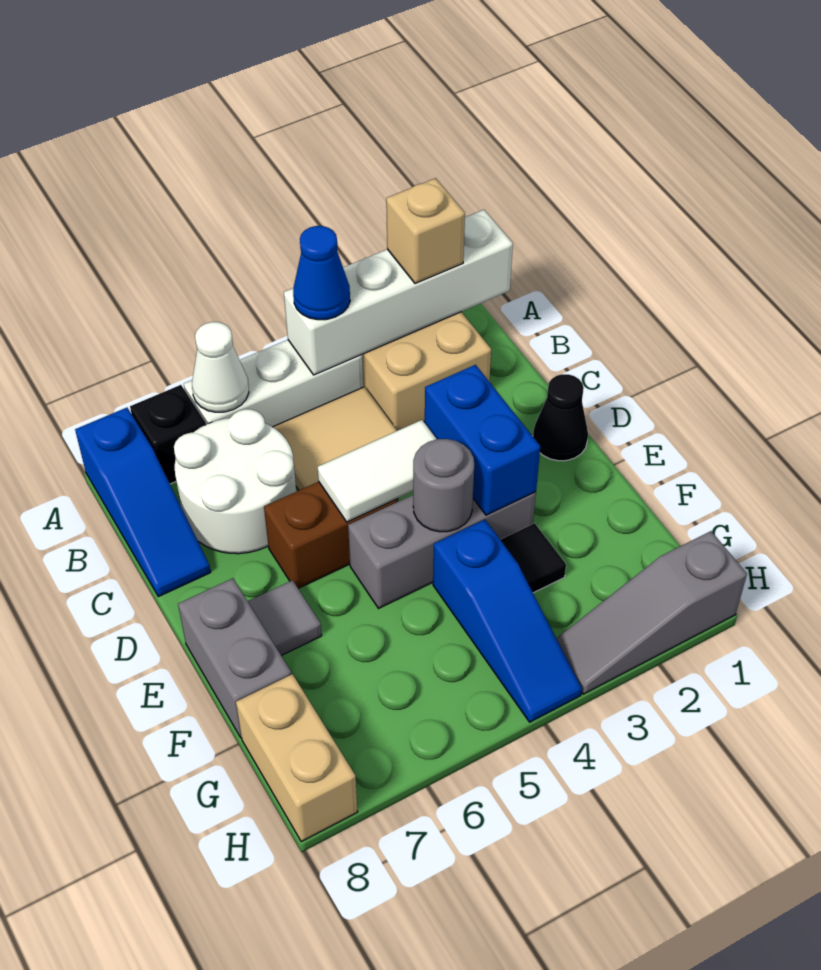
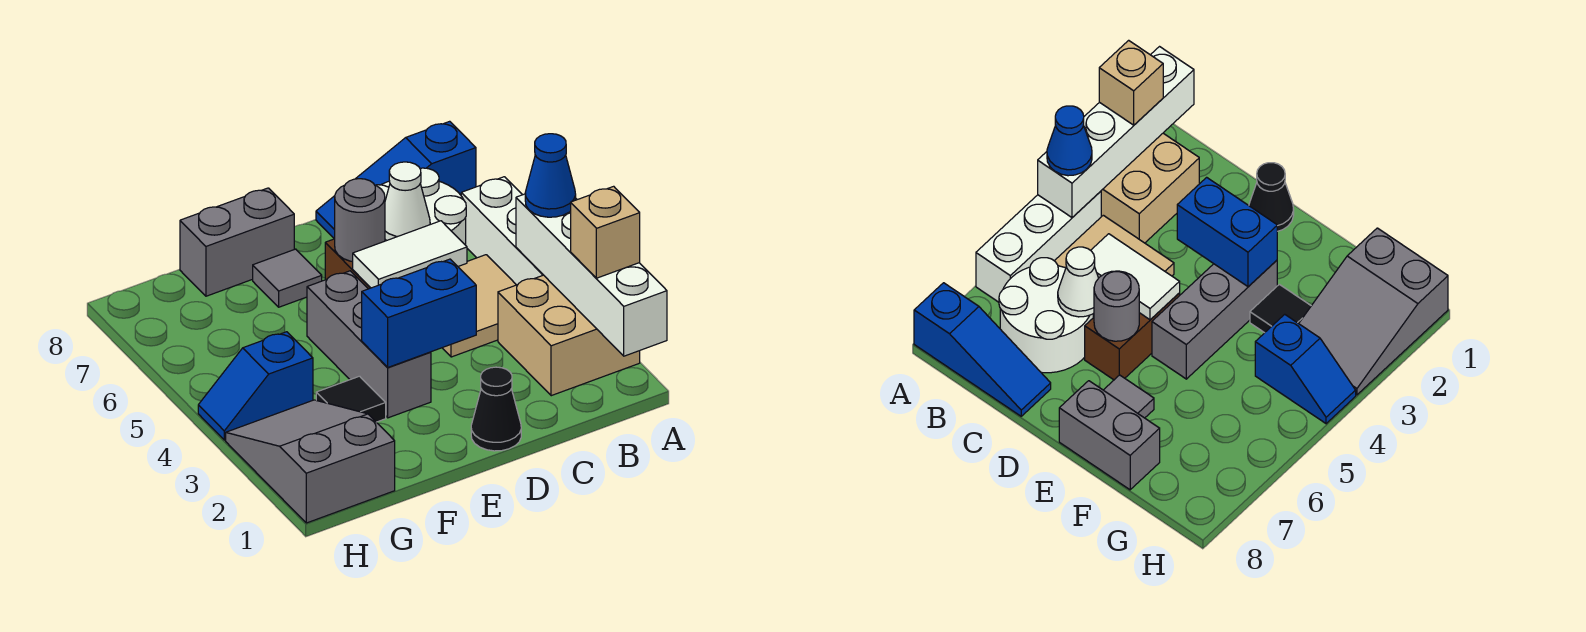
white 1x1 cone [192,322,249,412] -> white 1x1 cone moved to [385,162,430,241]
black 1x1 brick [130,385,206,484] -> none
white 1x2 tile [318,420,436,522] -> white 1x2 tile turned to [353,221,467,288]
grey 1x1 round brick [413,439,474,532] -> grey 1x1 round brick moved to [335,179,385,262]
blue 1x3 slope [433,519,582,722] -> blue 1x2 slope [198,332,313,440]
tan 1x2 brick [236,674,358,842] -> none
grey 1x3 slope [556,531,747,694] -> grey 2x3 slope [226,400,395,523]

